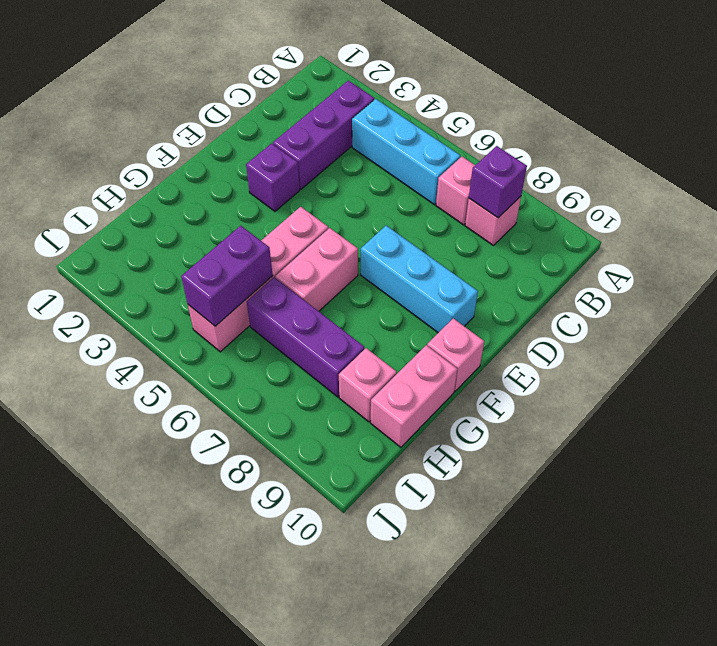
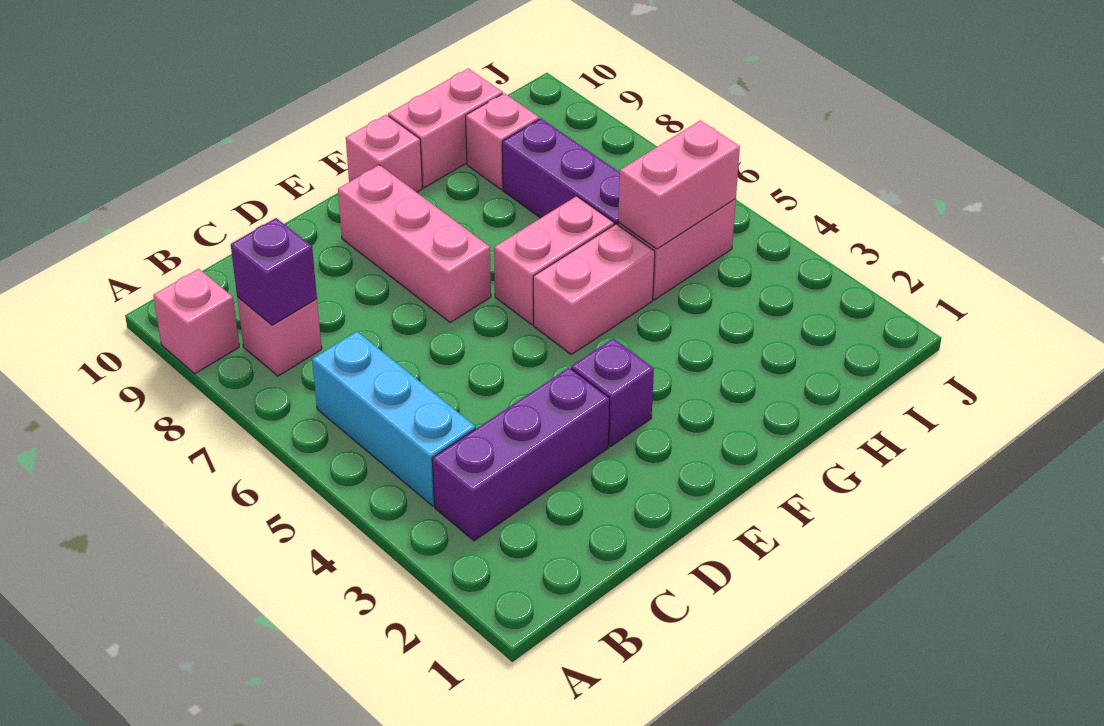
pink 1x1 brick [436,157,475,225] -> pink 1x1 brick moved to [153,269,239,374]
cyan 1x3 brick [361,226,478,333] -> pink 1x3 brick [338,165,491,322]
purple 1x2 brick [181,226,273,326] -> pink 1x2 brick [618,120,740,249]

